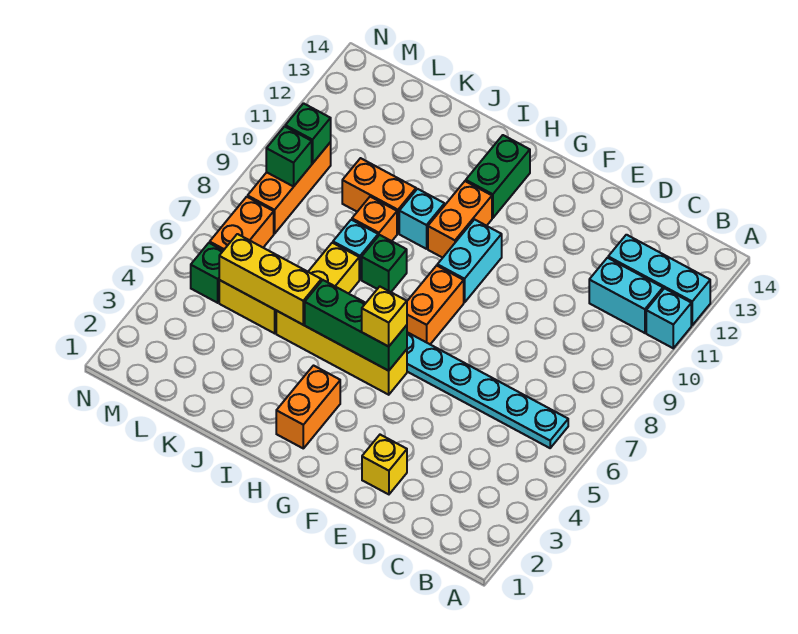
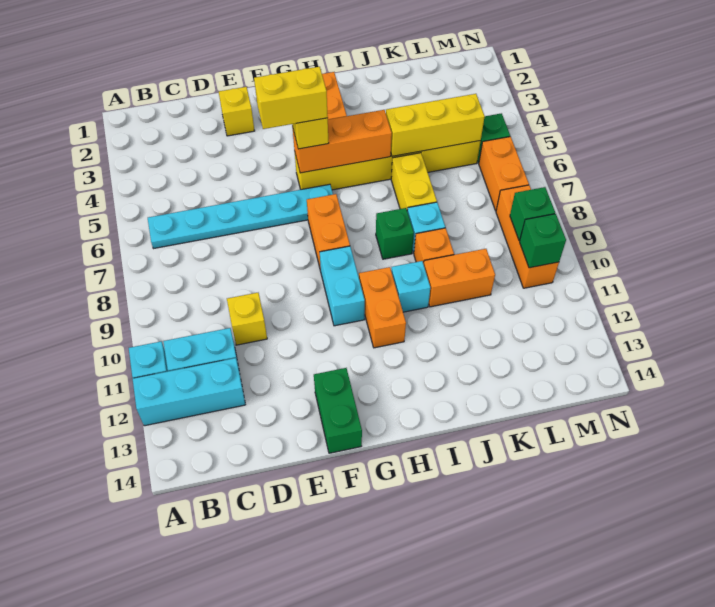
none -> yellow 1x1 brick [227,293,267,345]
none -> yellow 1x2 brick [254,67,328,129]
green 1x3 brick [305,280,407,371] -> orange 1x3 brick [293,110,392,173]
green 1x2 brick [466,135,530,218] -> green 1x2 brick moved to [314,368,362,453]

